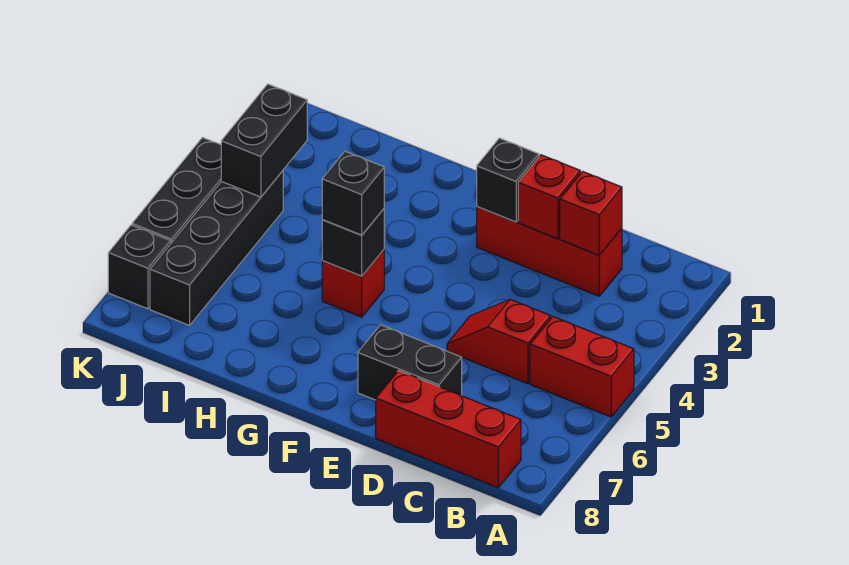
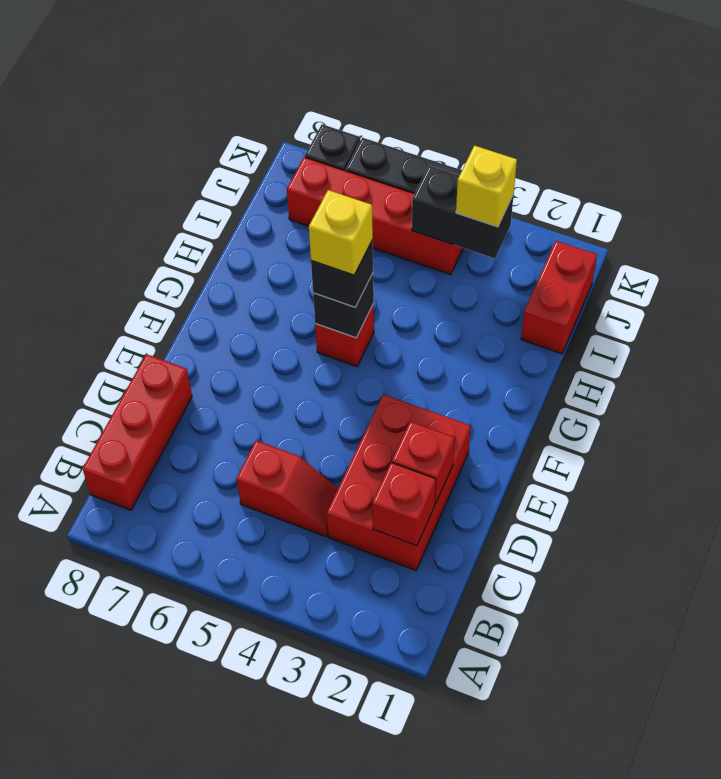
red 1x2 brick [530,317,634,417] -> red 1x2 brick moved to [521,241,597,354]
red 1x3 brick [477,207,622,296] -> red 2x3 brick [327,394,471,570]
red 1x2 slope [447,299,551,384] -> red 1x2 slope turned to [237,440,338,536]
black 1x2 brick [358,325,462,400] -> none
black 1x1 brick [477,138,539,222] -> none
none -> yellow 1x1 brick [309,190,373,275]
none -> yellow 1x1 brick [456,146,517,227]
black 1x4 brick [150,171,283,325] -> red 1x4 brick [287,157,463,275]

